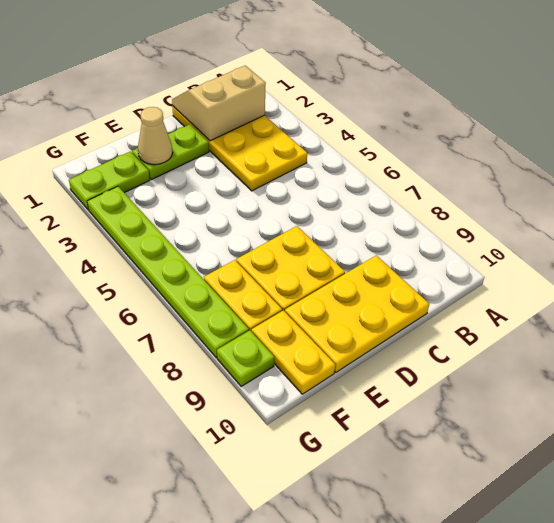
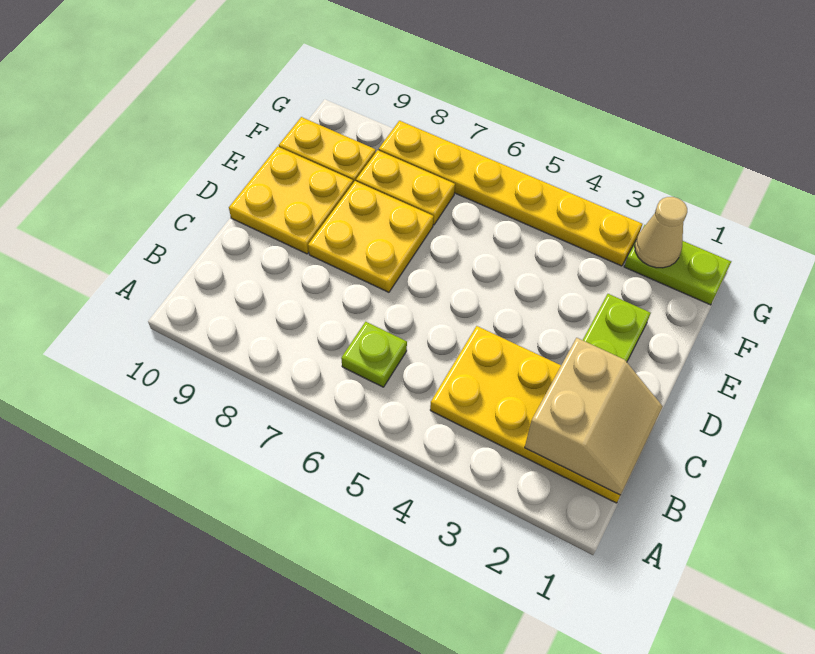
yellow 2x3 plate [285,255,429,373] -> yellow 2x2 plate [229,147,353,254]
tan 1x1 cone [138,107,173,165] -> tan 1x1 cone moved to [635,197,687,268]
lime 1x2 plate [69,152,150,210] -> lime 1x2 plate turned to [624,225,731,305]
lime 1x6 plate [87,186,249,358] -> yellow 1x6 plate [379,121,642,266]
lime 1x1 plate [217,330,274,386] -> lime 1x1 plate moved to [341,322,407,387]

